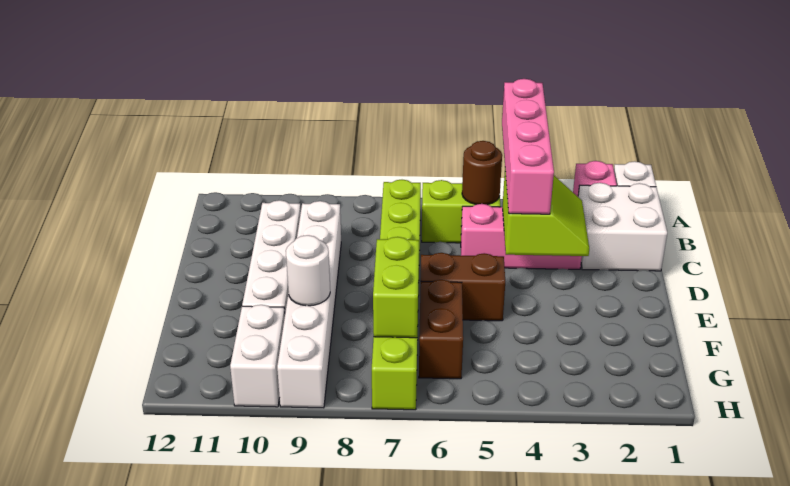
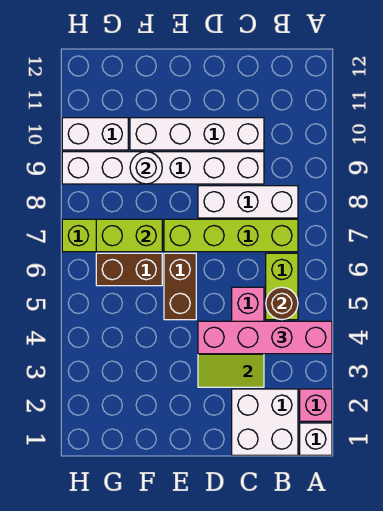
none -> white 1x3 brick [198,186,298,218]

